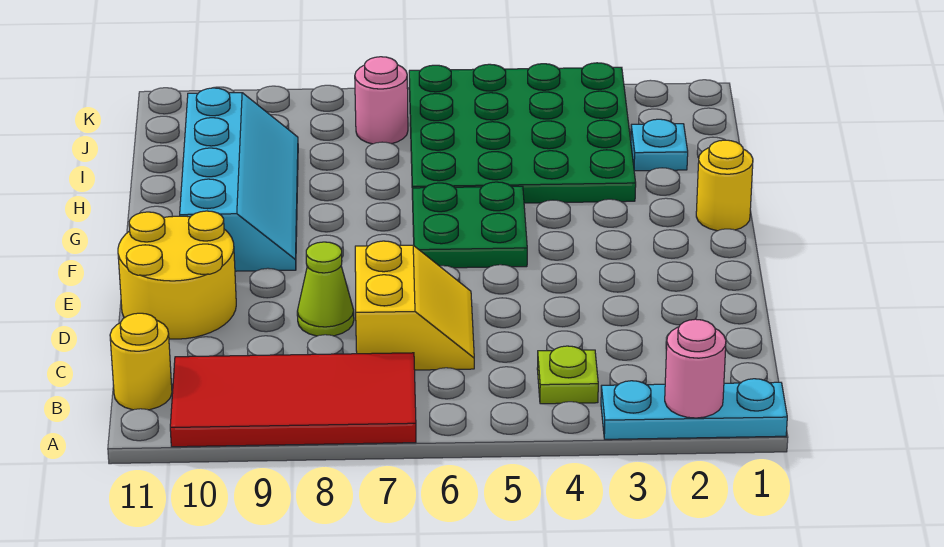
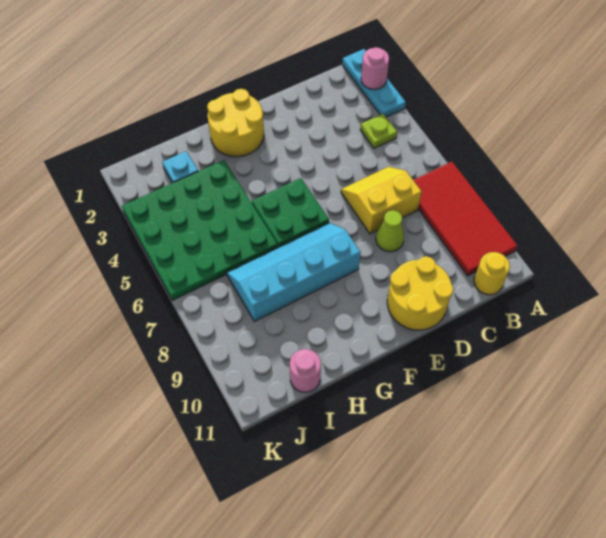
cyan 2x4 slope [180,88,298,271] -> cyan 2x4 slope moved to [227,223,361,321]
yellow 1x1 round brick [696,140,753,231] -> yellow 2x2 round brick [207,89,264,157]
pink 1x1 round brick [355,57,408,144] -> pink 1x1 round brick moved to [290,349,321,392]

